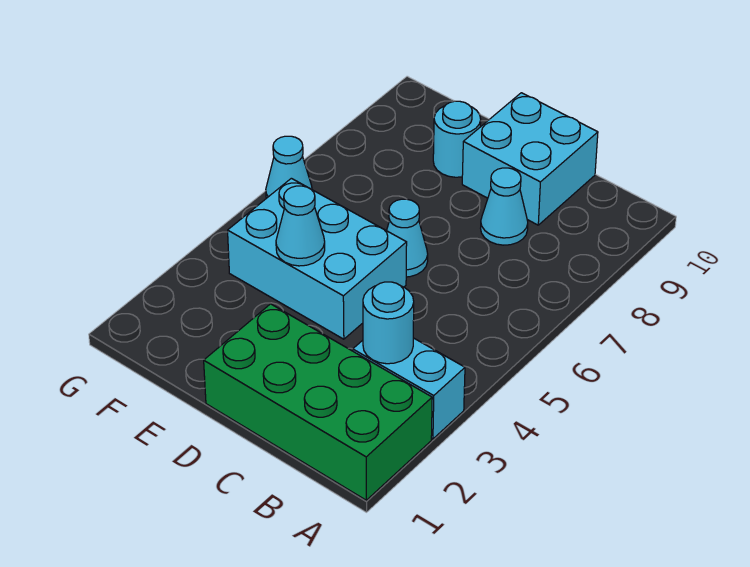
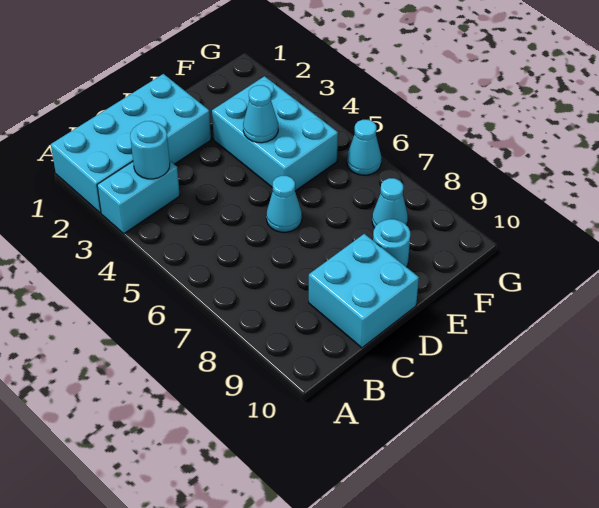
green 2x4 brick [204,304,432,500] -> cyan 2x4 brick [51,74,211,213]
cyan 1x1 cone [481,168,528,245] -> cyan 1x1 cone moved to [372,178,408,228]
cyan 2x3 brick [228,178,407,339] -> cyan 2x3 brick turned to [212,76,338,191]

